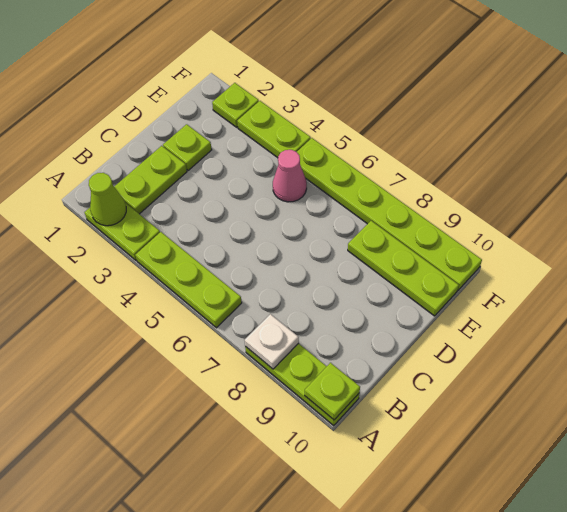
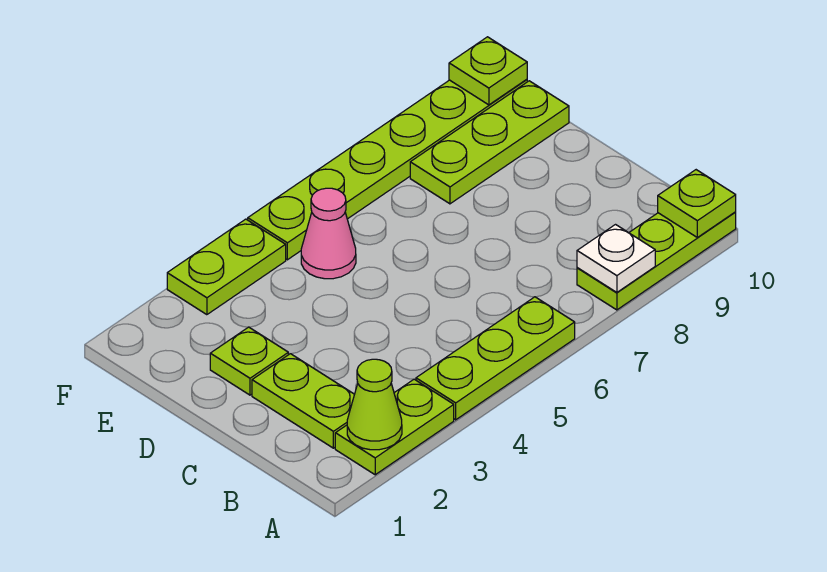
lime 1x1 plate [212,83,259,127] -> lime 1x1 plate moved to [449,37,527,105]

